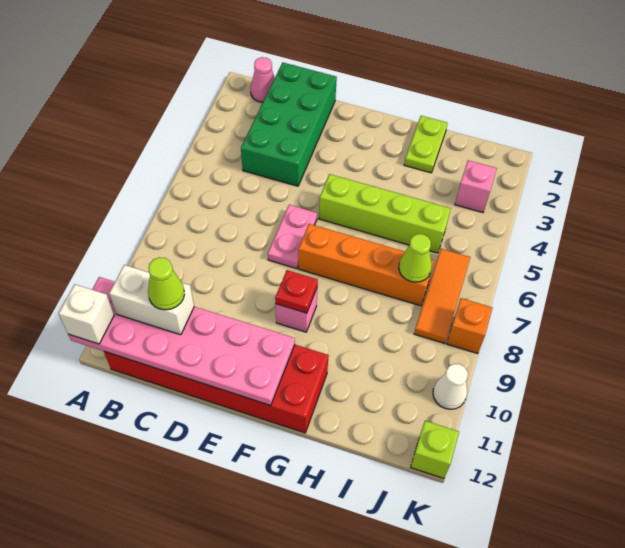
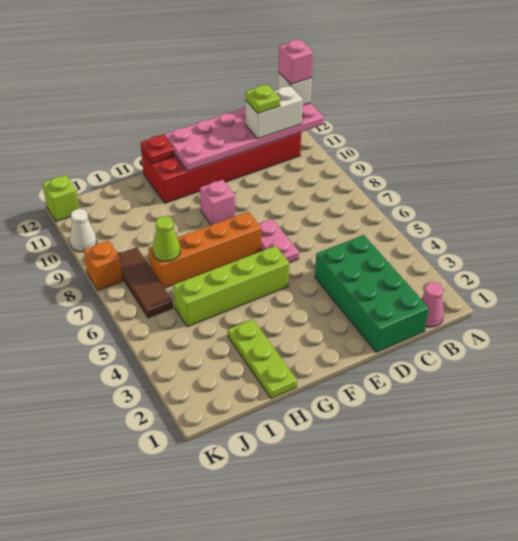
lime 1x1 cone [148,257,184,310] -> lime 1x1 plate [246,85,280,113]
red 1x1 plate [275,270,318,313] -> red 1x1 plate moved to [141,135,174,164]
lime 1x2 plate [404,116,448,173] -> lime 1x3 plate [228,319,297,398]
pink 1x1 brick [455,160,497,213] -> pink 1x1 brick moved to [279,40,313,84]
orange 1x3 tile [414,249,470,344] -> brown 1x3 tile [118,247,173,318]

